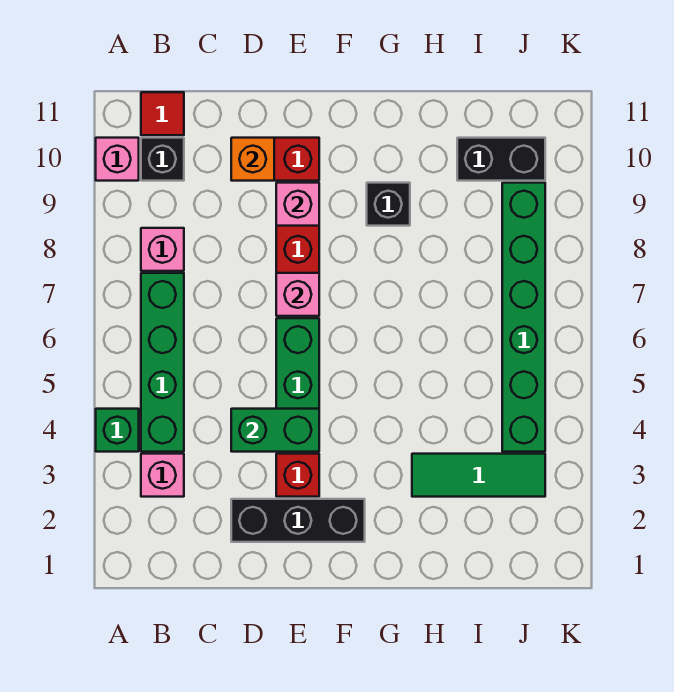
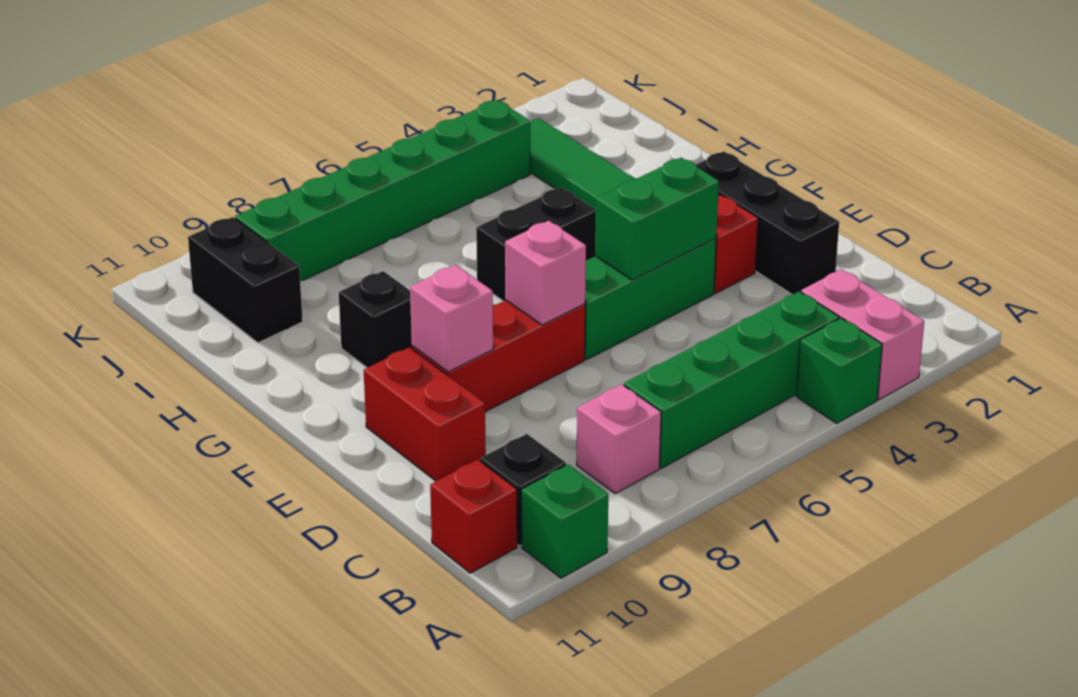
pink 1x1 brick [96,138,139,181] -> green 1x1 brick [521,464,608,578]
pink 1x1 brick [141,454,184,497] -> pink 1x2 brick [801,269,924,400]
red 1x1 tile [141,92,184,135] -> red 1x1 brick [430,460,517,573]
green 1x2 brick [231,409,319,452] -> green 1x2 brick turned to [595,158,719,280]
orange 1x1 brick [231,138,274,181] -> none
none -> black 1x2 brick [476,187,596,301]

